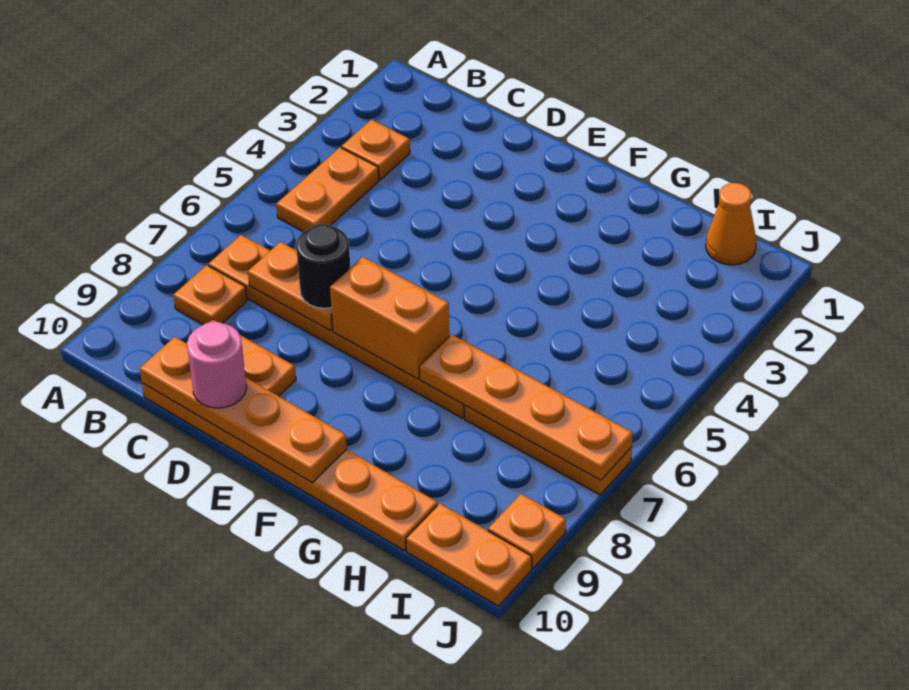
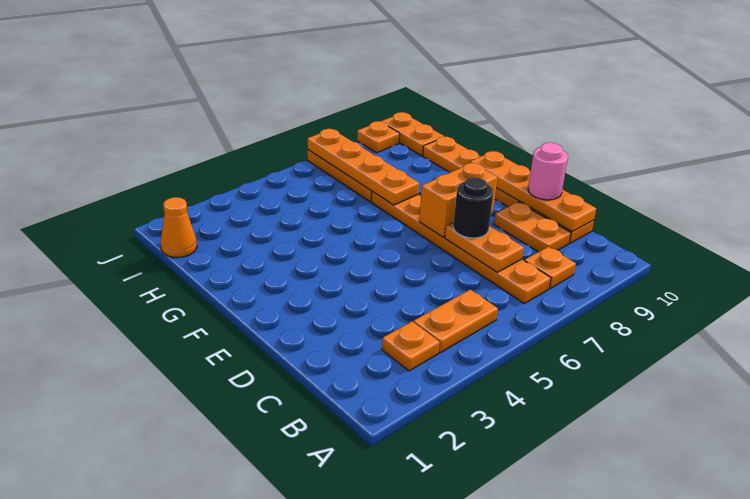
orange 1x2 brick [330,257,449,379] -> orange 1x2 brick turned to [419,163,498,237]

